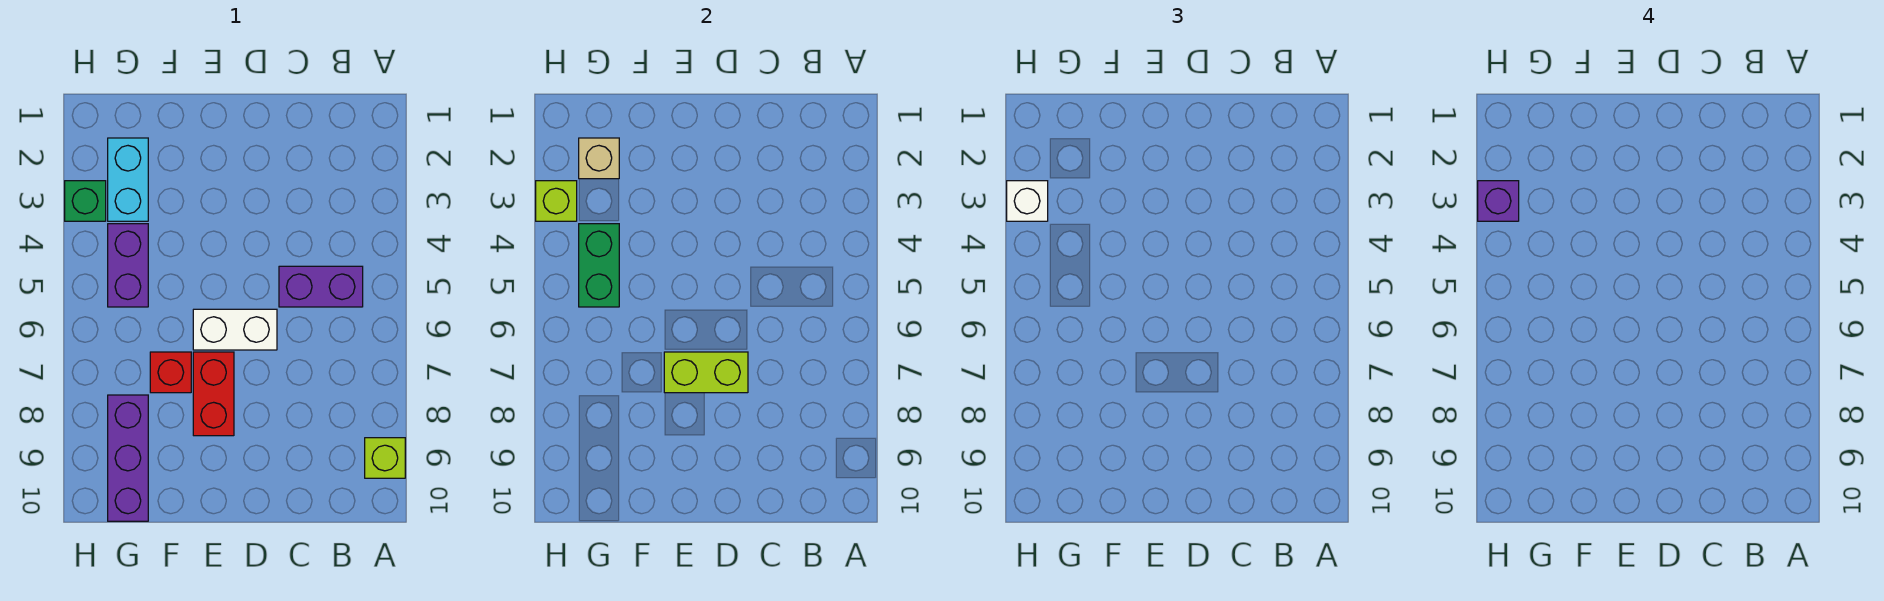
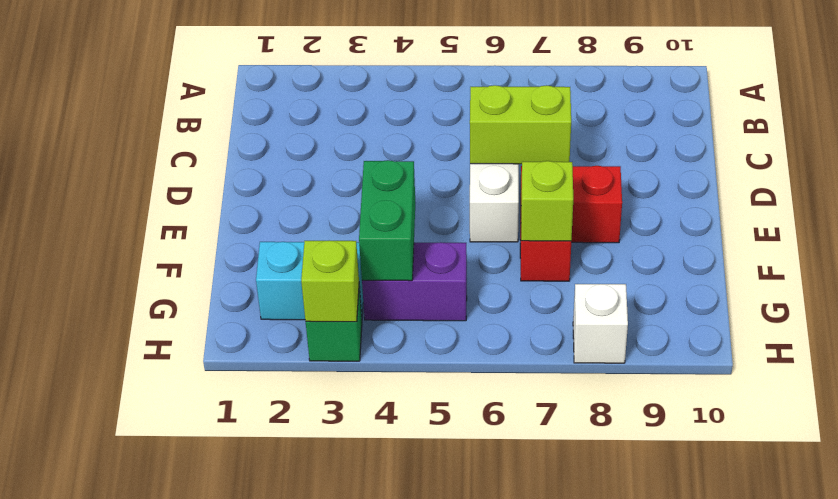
lime 1x1 brick [365,438,405,478] -> lime 1x1 brick moved to [521,161,573,241]
purple 1x2 brick [279,266,363,307] -> none
lime 1x2 brick [664,352,748,393] -> lime 1x2 brick turned to [470,85,571,164]
tan 1x1 brick [579,138,619,179] -> none
green 1x2 brick [579,224,619,307] -> green 1x2 brick turned to [359,160,415,281]
purple 1x3 brick [108,395,148,521] -> none
white 1x1 brick [1007,181,1048,221] -> white 1x1 brick moved to [573,284,628,363]
purple 1x1 brick [1478,181,1519,221] -> none

